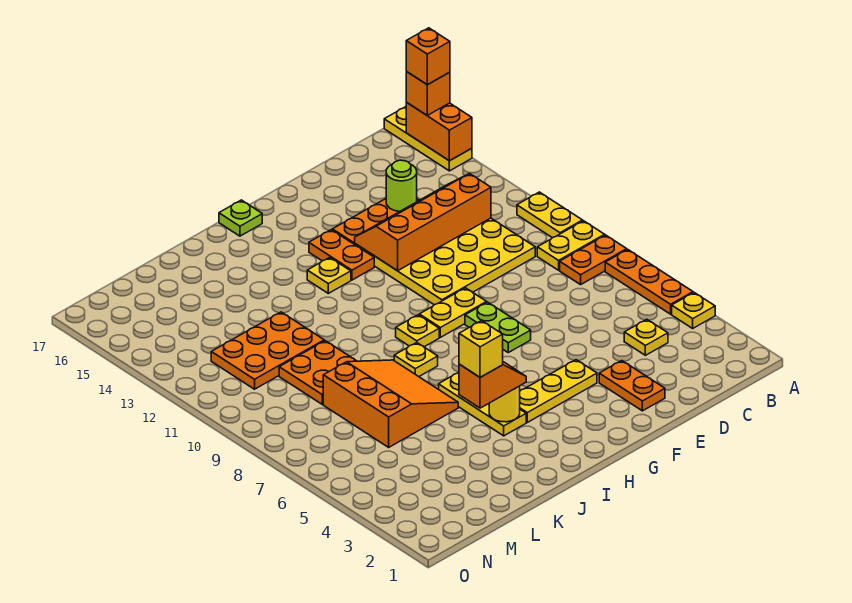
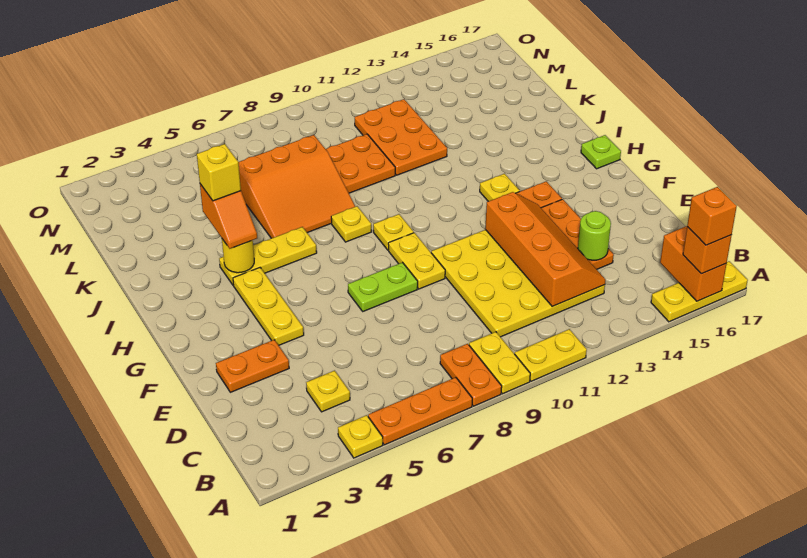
orange 1x2 brick [406,103,472,161] -> orange 1x2 brick turned to [660,226,726,301]

